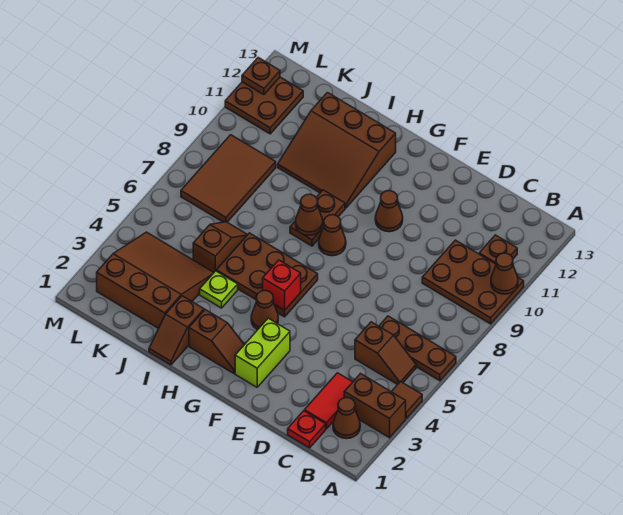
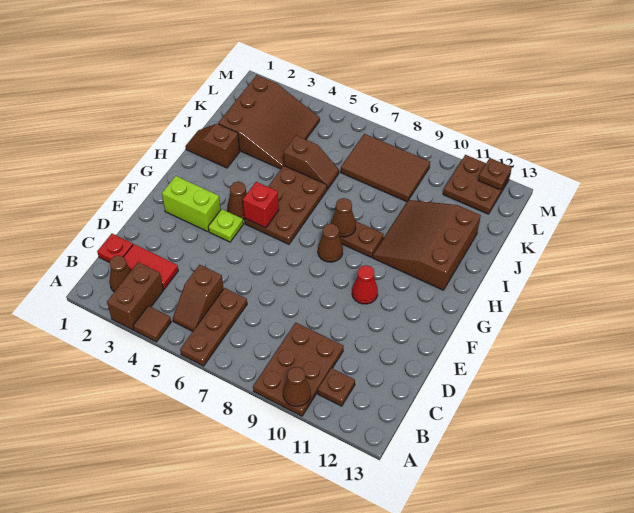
brown 1x1 cone [375,191,403,232] -> red 1x1 cone [352,265,378,304]
brown 1x2 slope [189,310,244,373] -> none
lime 1x1 plate [200,271,238,308] -> lime 1x1 plate moved to [208,209,243,242]

